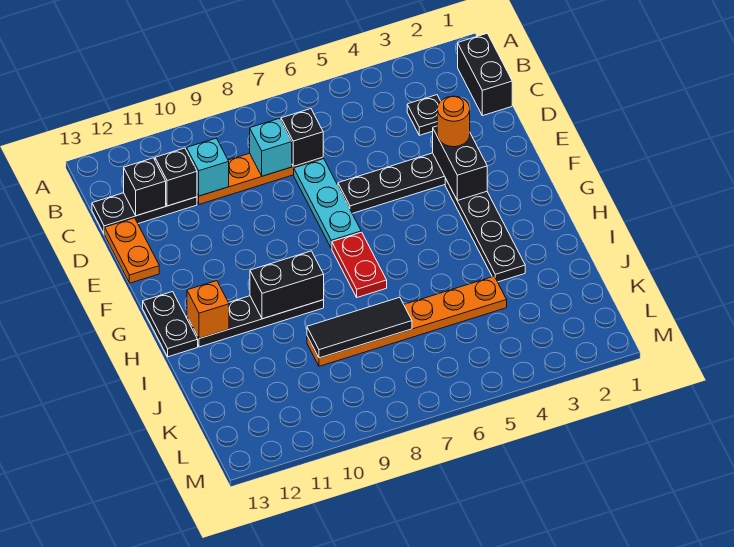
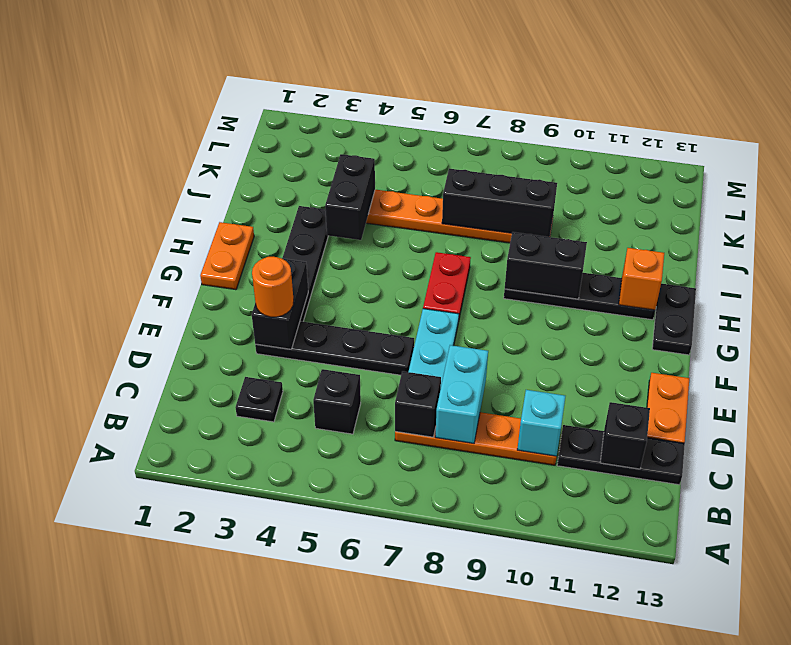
black 1x2 brick [458,33,512,116] -> black 1x2 brick moved to [325,154,375,240]
cyan 1x1 brick [250,118,292,176] -> cyan 1x2 brick [435,345,488,444]
black 1x1 brick [155,148,197,206] -> black 1x1 brick moved to [313,369,361,434]
none -> orange 1x2 plate [200,222,254,290]
black 1x3 tile [307,297,412,358] -> black 1x3 brick [442,169,557,237]

